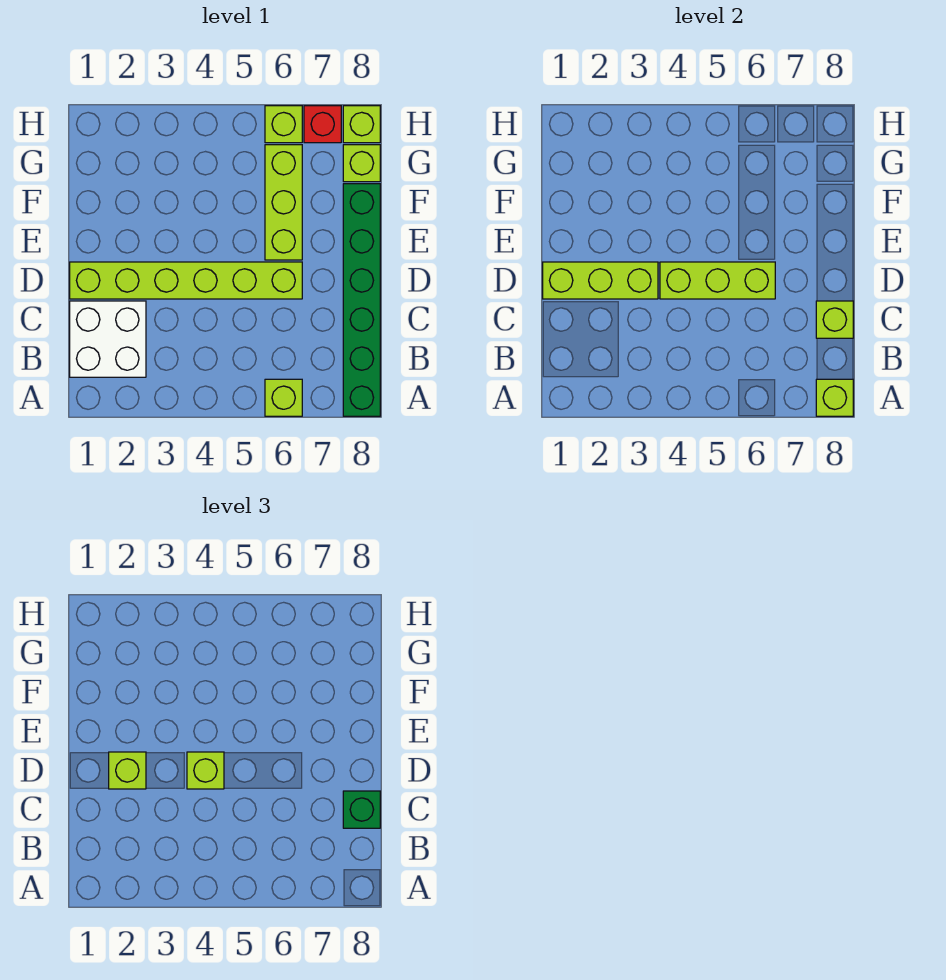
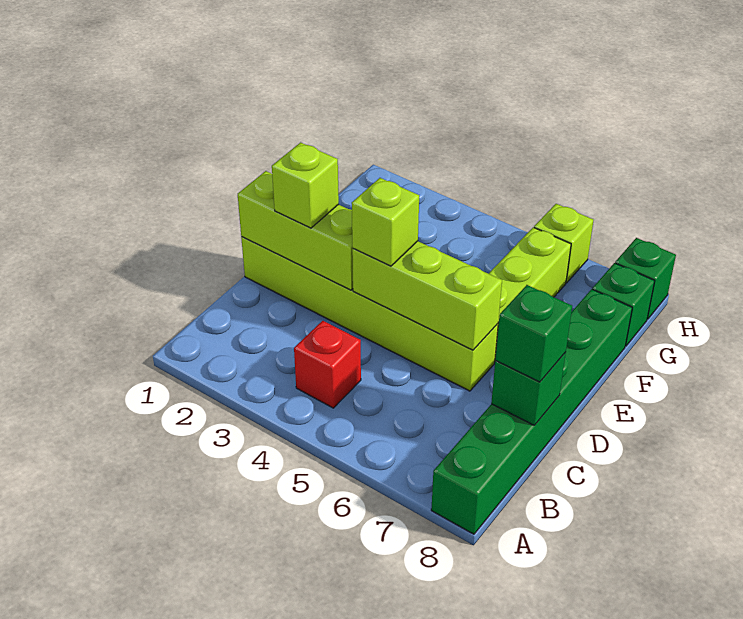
lime 1x1 brick [265,379,302,416] -> none
lime 1x1 brick [816,379,853,416] -> none
white 2x2 brick [70,301,146,377] -> none
lime 1x1 brick [816,301,853,338] -> green 1x1 brick [491,352,566,425]
lime 1x1 brick [343,145,380,182] -> green 1x1 brick [593,263,655,346]
red 1x1 brick [304,106,341,143] -> red 1x1 brick moved to [294,321,361,408]
lime 1x1 brick [343,106,380,143] -> green 1x1 brick [615,238,676,319]

